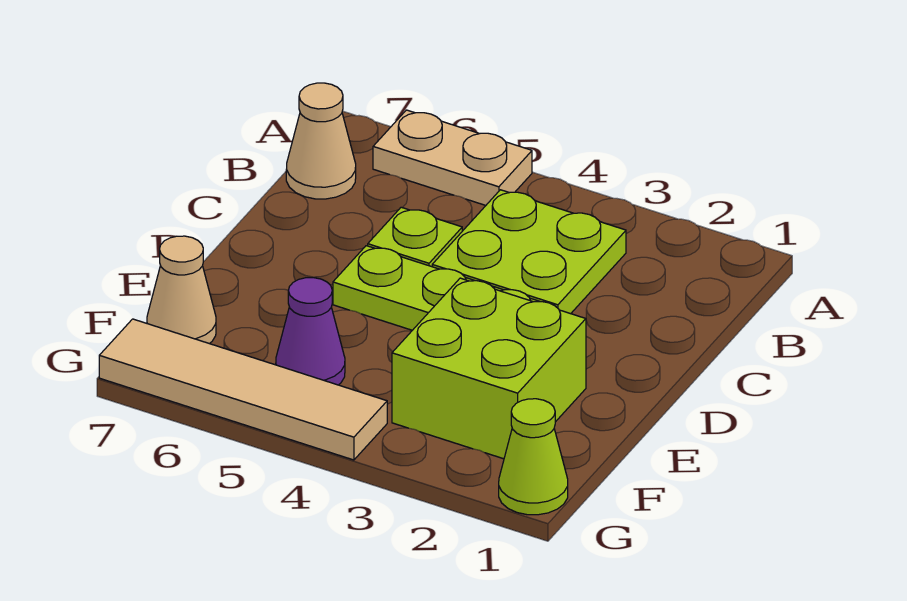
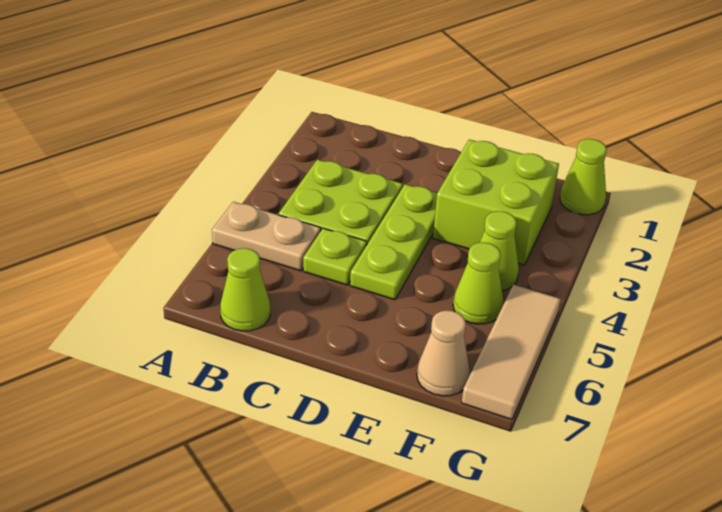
tan 1x2 plate [373,110,532,205] -> tan 1x2 plate turned to [212,202,321,271]
tan 1x1 cone [286,83,356,199] -> lime 1x1 cone [220,248,270,331]
none -> lime 1x1 cone [480,211,519,291]
purple 1x1 cone [276,278,345,385] -> lime 1x1 cone [453,242,503,324]
tan 1x4 tile [99,319,387,460] -> tan 1x3 tile [462,285,561,419]

